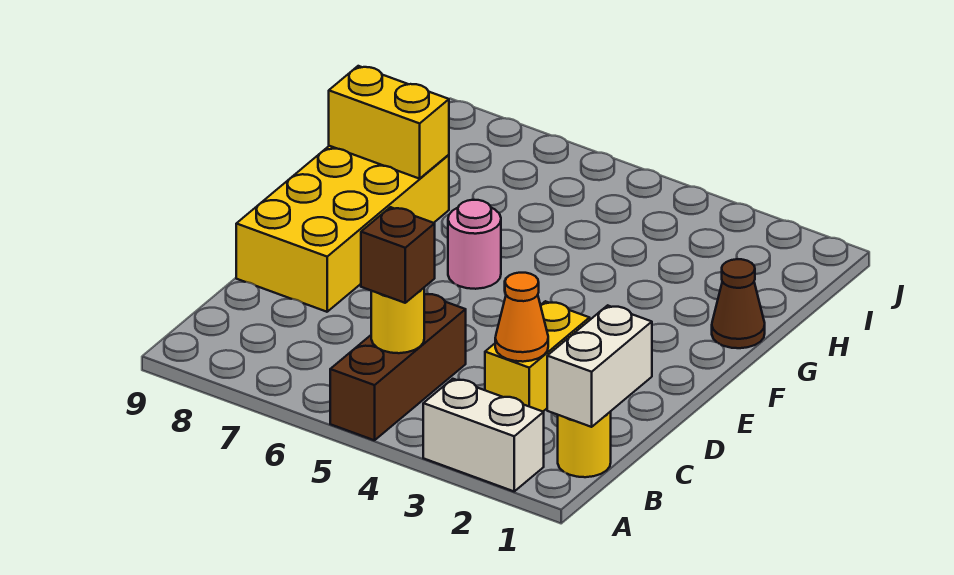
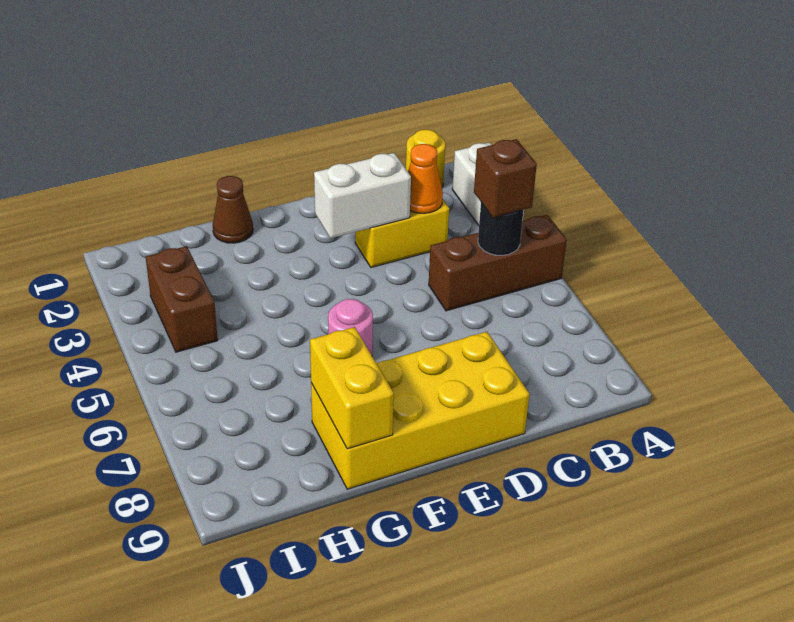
white 1x2 brick [547,305,652,427] -> white 1x2 brick moved to [314,153,411,238]
yellow 1x1 round brick [371,288,424,353] -> black 1x1 round brick [478,203,523,256]
none -> brown 1x2 brick [146,246,218,352]

